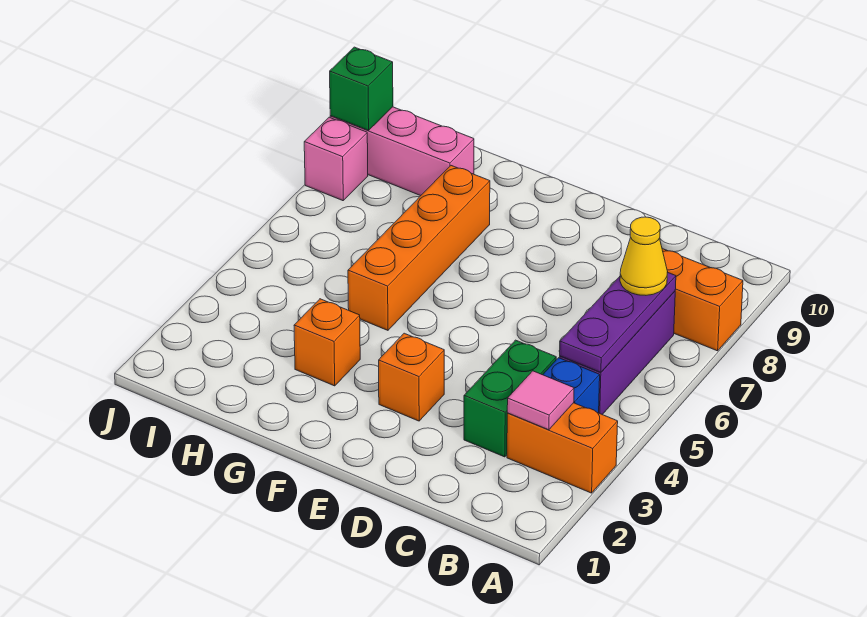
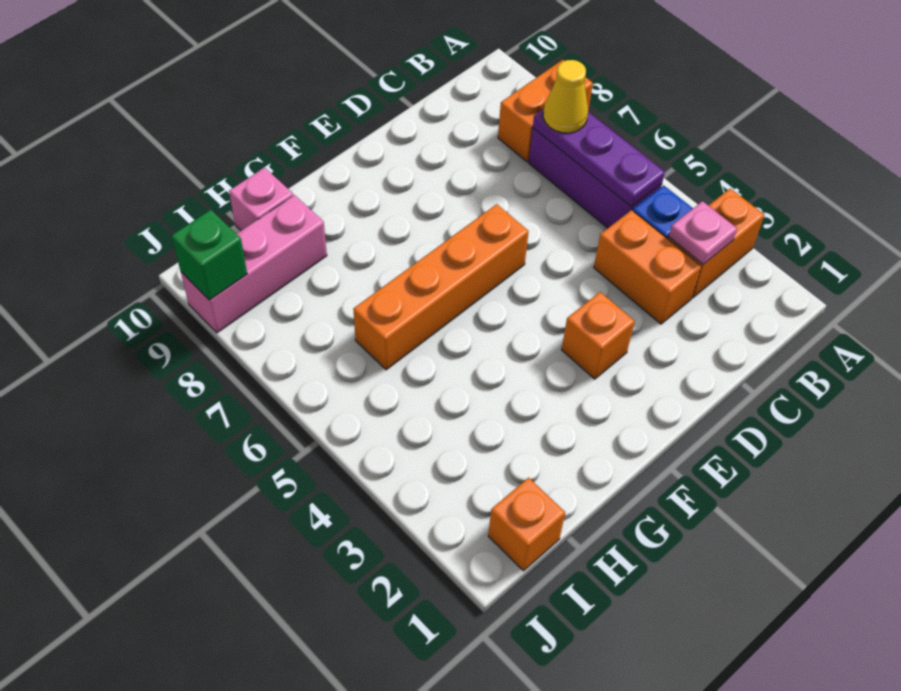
pink 1x1 tile [507,371,574,430] -> pink 1x1 plate [669,201,737,265]
green 1x2 brick [464,340,556,457] -> orange 1x2 brick [594,210,701,324]
orange 1x1 brick [294,299,360,386] -> orange 1x1 brick moved to [488,478,565,571]
orange 1x4 brick [348,166,490,330] -> orange 1x4 brick turned to [353,204,529,370]
pink 1x1 brick [304,117,368,201] -> pink 1x1 brick moved to [229,168,293,231]

